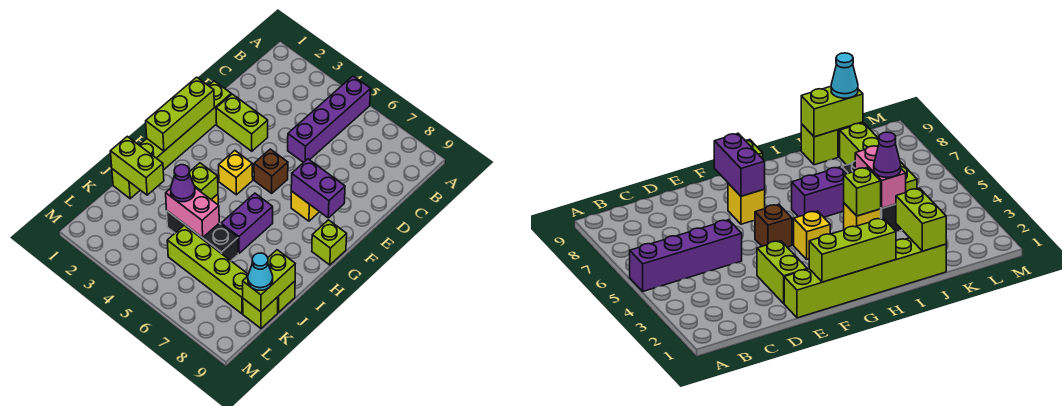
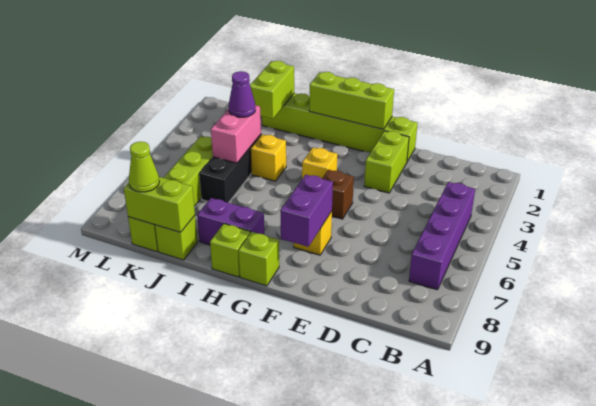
purple 1x4 brick [288,76,371,163] -> purple 1x4 brick turned to [409,182,475,290]
purple 1x2 brick [221,193,273,253] -> purple 1x2 brick moved to [197,198,264,245]
lime 1x1 brick [190,163,218,199] -> lime 1x1 brick moved to [210,224,250,277]
cyan 1x1 cone [248,253,273,290] -> lime 1x1 cone [129,142,159,192]

